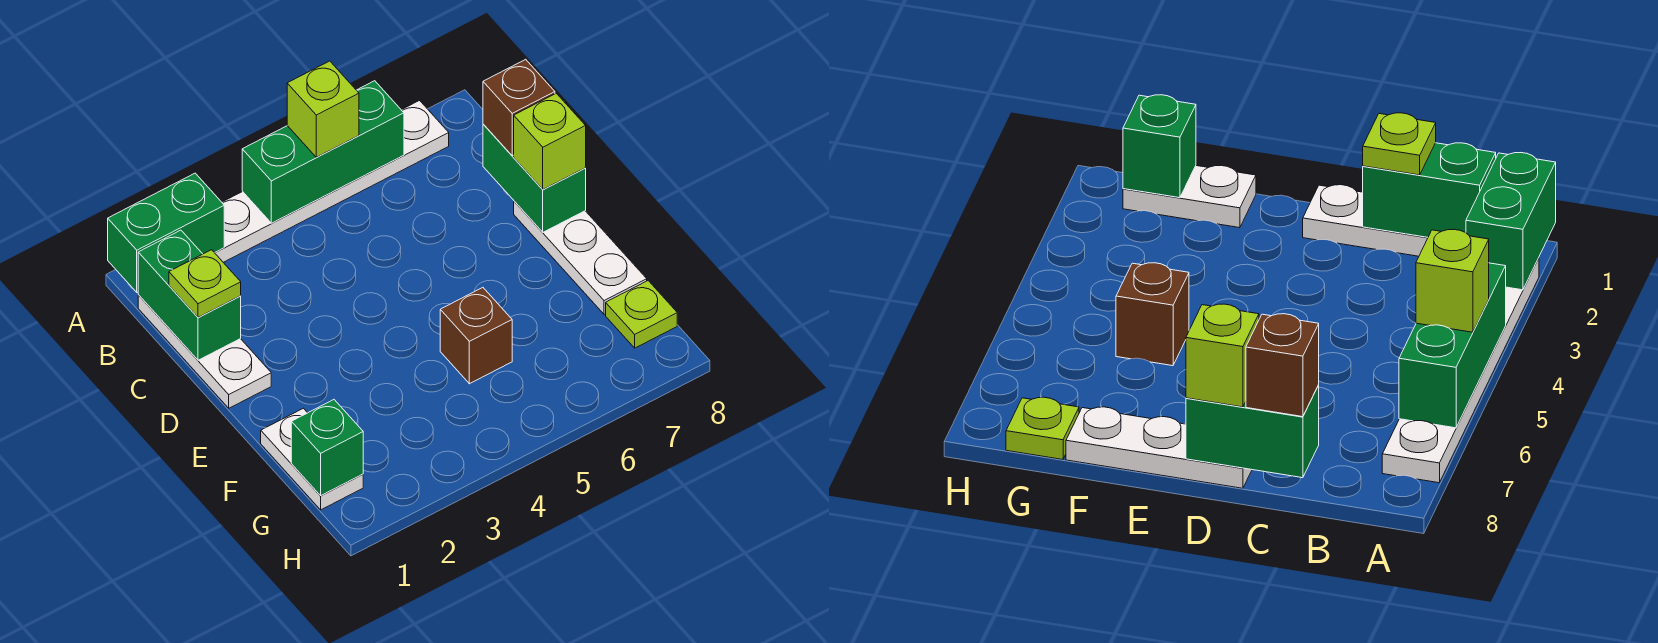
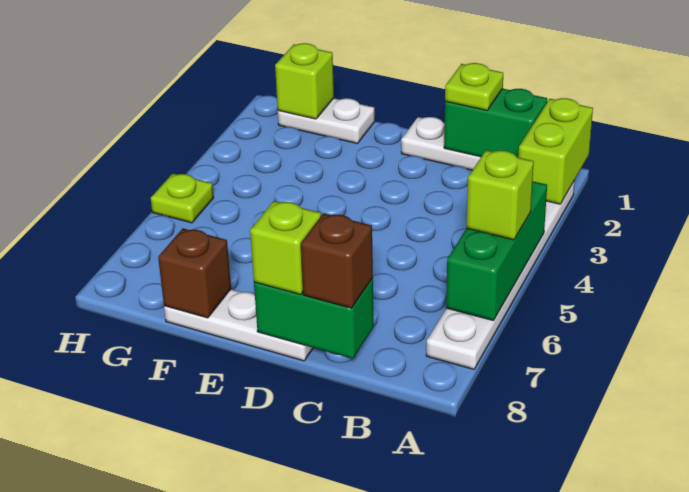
green 1x2 brick [108,173,224,292] -> lime 1x2 brick [518,98,593,204]
brown 1x1 brick [440,288,512,384] -> brown 1x1 brick moved to [158,228,231,318]
green 1x1 brick [291,400,363,495] -> lime 1x1 brick [275,43,334,119]
lime 1x1 plate [606,281,677,348] -> lime 1x1 plate moved to [151,174,213,223]

